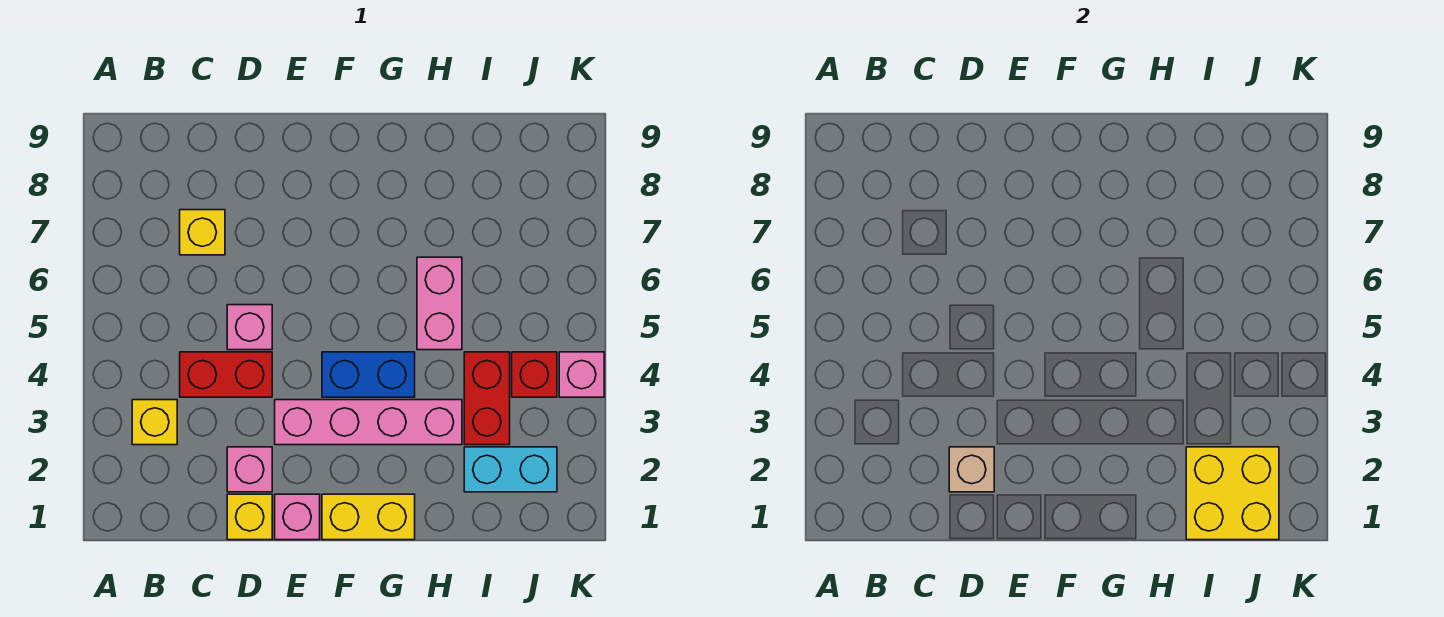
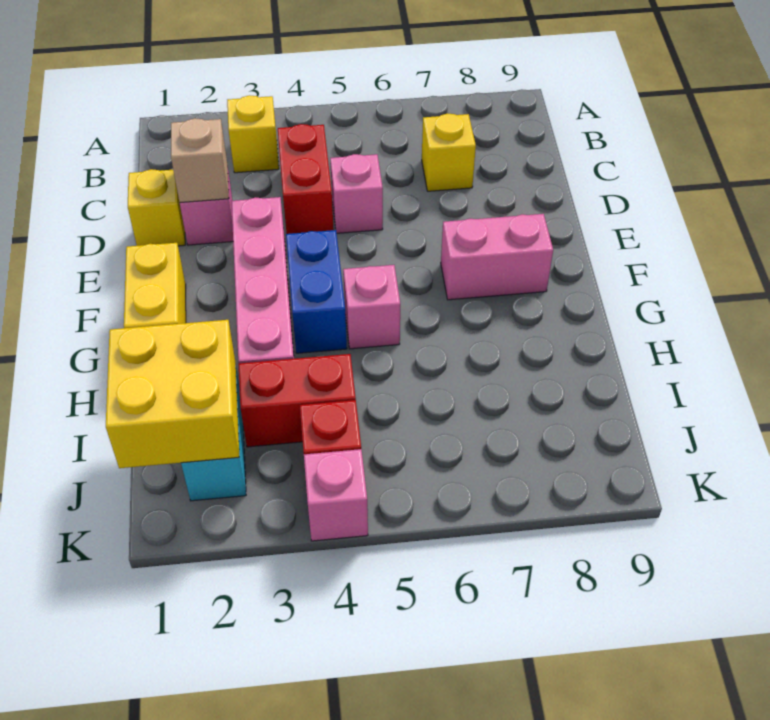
pink 1x1 brick [275,494,320,540] -> pink 1x1 brick moved to [343,265,400,349]
pink 1x2 brick [417,257,462,350] -> pink 1x2 brick moved to [441,214,553,300]

